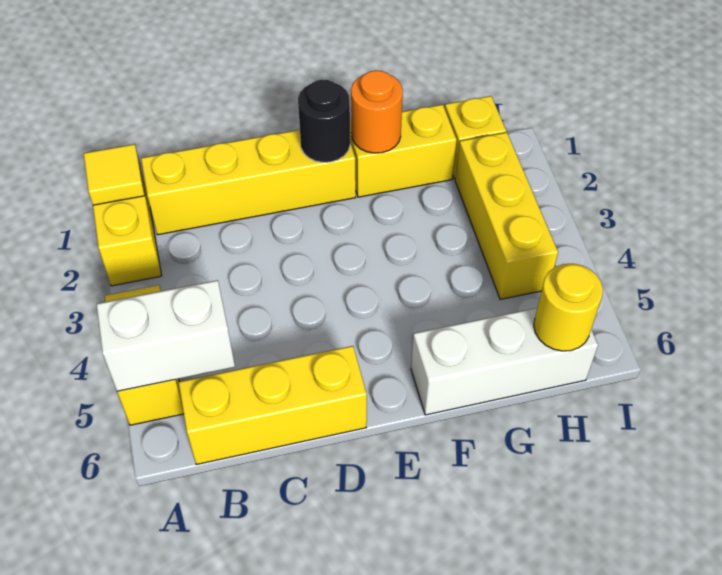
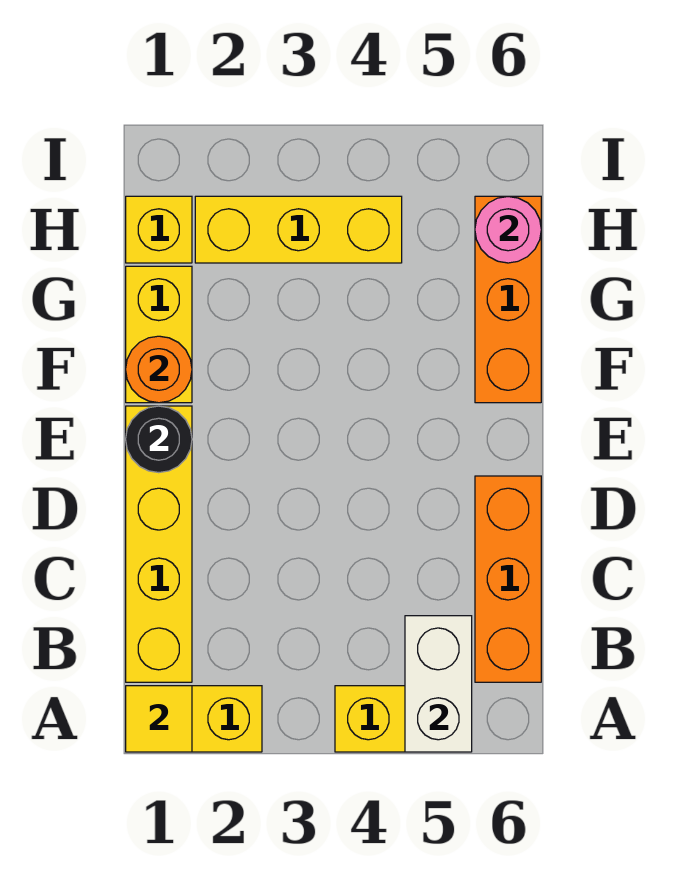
yellow 1x3 brick [179,346,367,465] -> orange 1x3 brick [475,476,541,682]
white 1x3 brick [411,308,598,415] -> orange 1x3 brick [475,196,541,403]
yellow 1x1 round brick [534,264,603,351] -> pink 1x1 round brick [475,197,541,263]

